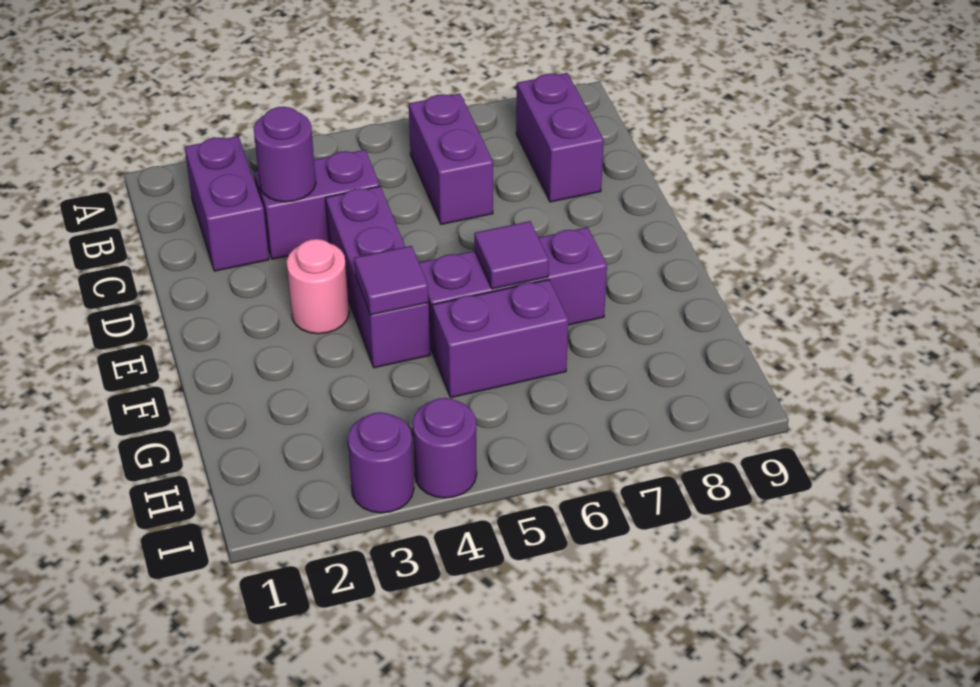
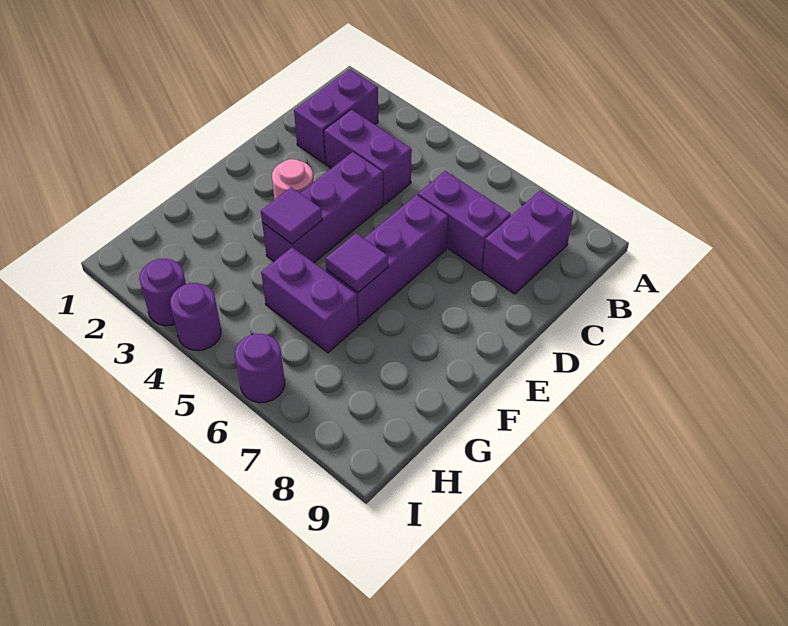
purple 1x2 brick [409,94,493,224] -> purple 1x2 brick turned to [418,171,511,271]
purple 1x1 round brick [254,107,316,202] -> purple 1x1 round brick moved to [235,334,285,403]
purple 1x3 brick [419,227,607,355] -> purple 1x3 brick turned to [326,195,448,325]

